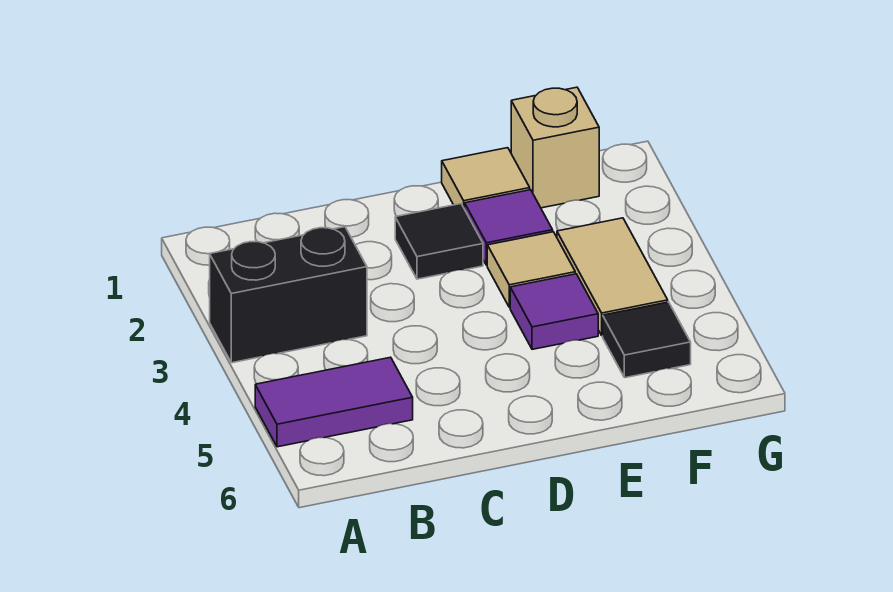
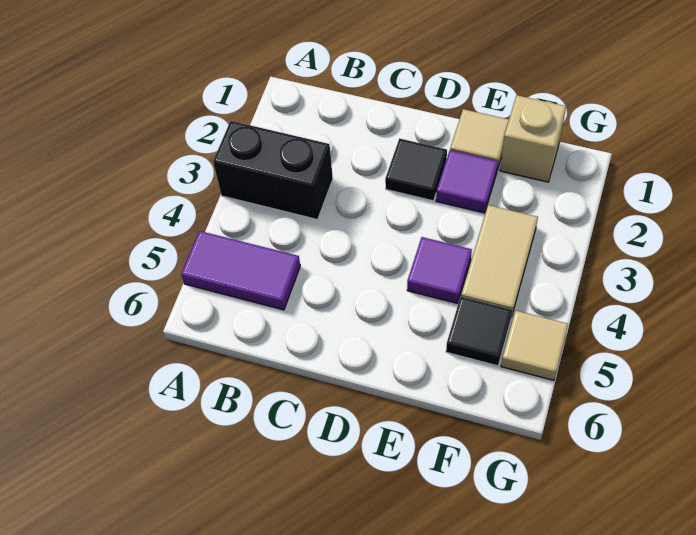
tan 1x1 tile [487,232,575,307] -> tan 1x1 tile moved to [501,311,568,380]

